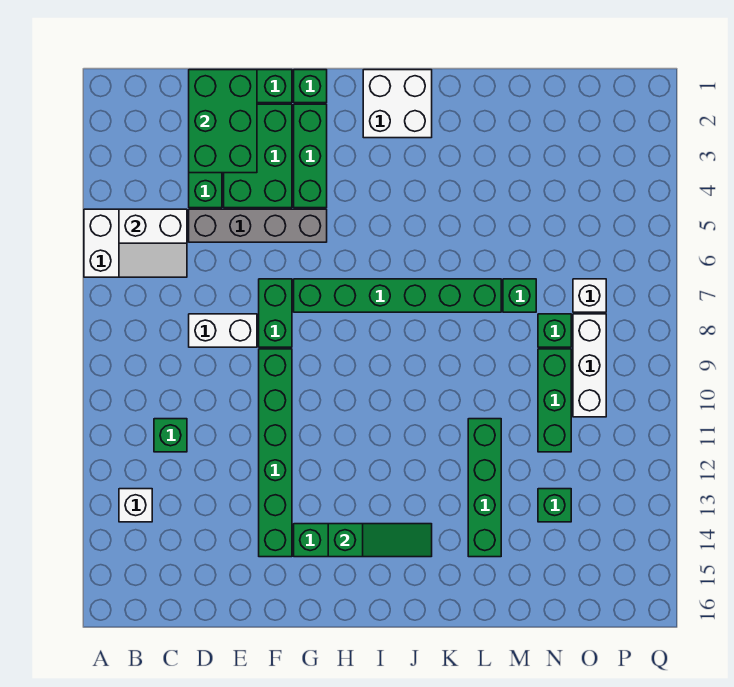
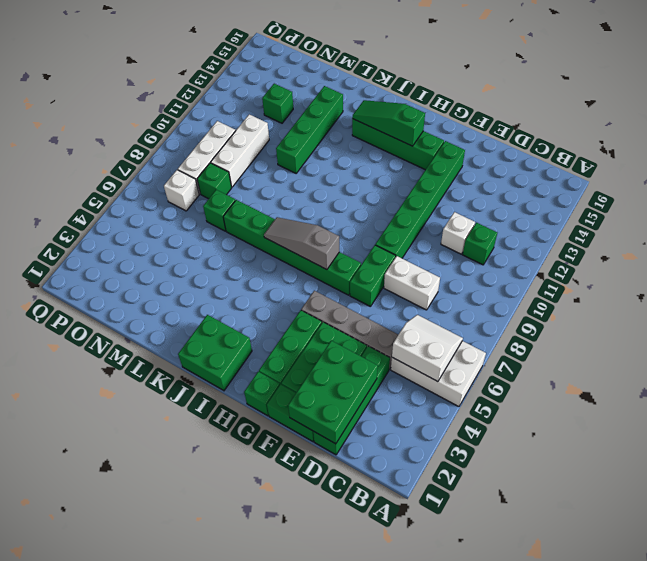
white 1x1 brick [119,489,152,522] -> white 1x1 brick moved to [441,212,475,254]
none -> grey 1x3 slope [264,217,339,270]
white 2x2 brick [363,70,432,138] -> green 2x2 brick [178,315,252,391]
green 1x3 brick [538,349,571,452] -> white 1x3 brick [211,114,269,187]

